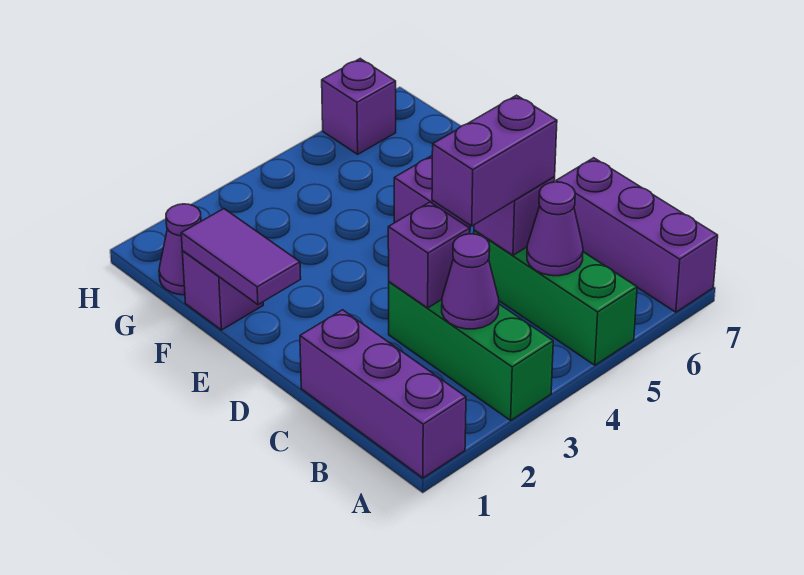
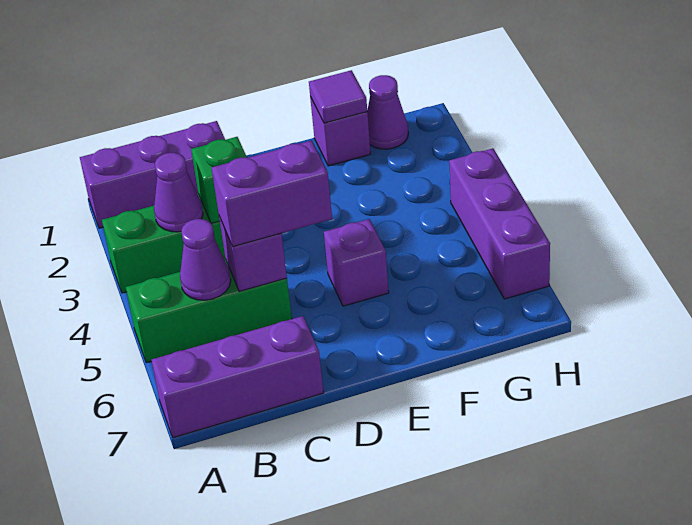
purple 1x1 brick [388,202,470,308] -> green 1x1 brick [191,137,247,224]
purple 1x2 brick [432,95,557,226] -> purple 1x2 brick turned to [212,140,332,247]
purple 1x2 tile [181,209,301,304] -> purple 1x1 tile [309,70,367,123]
purple 1x1 brick [322,59,396,154] -> purple 1x3 brick [449,148,550,299]

